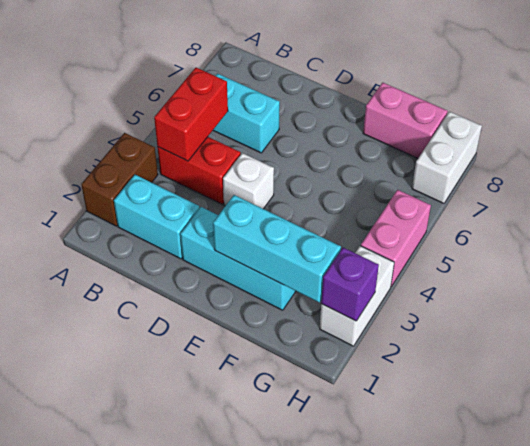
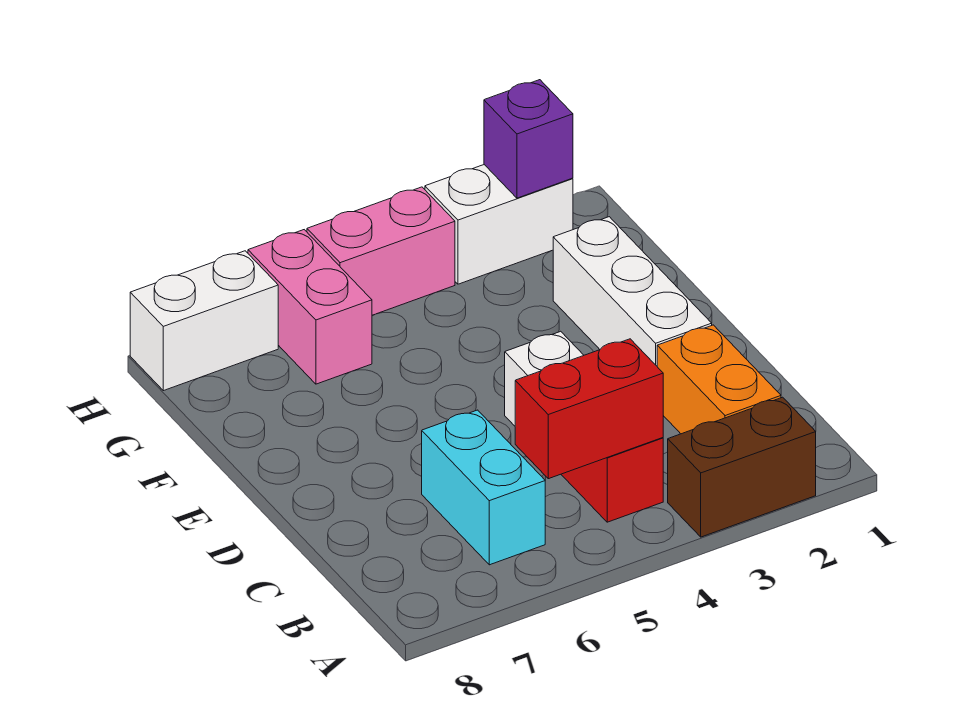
cyan 1x2 brick [114,175,199,259] -> orange 1x2 brick [657,325,781,434]
cyan 1x3 brick [180,207,296,310] -> white 1x3 brick [553,217,712,366]
cyan 1x3 brick [213,195,341,303] -> none
pink 1x2 brick [363,83,448,158] -> pink 1x2 brick moved to [248,230,372,384]

